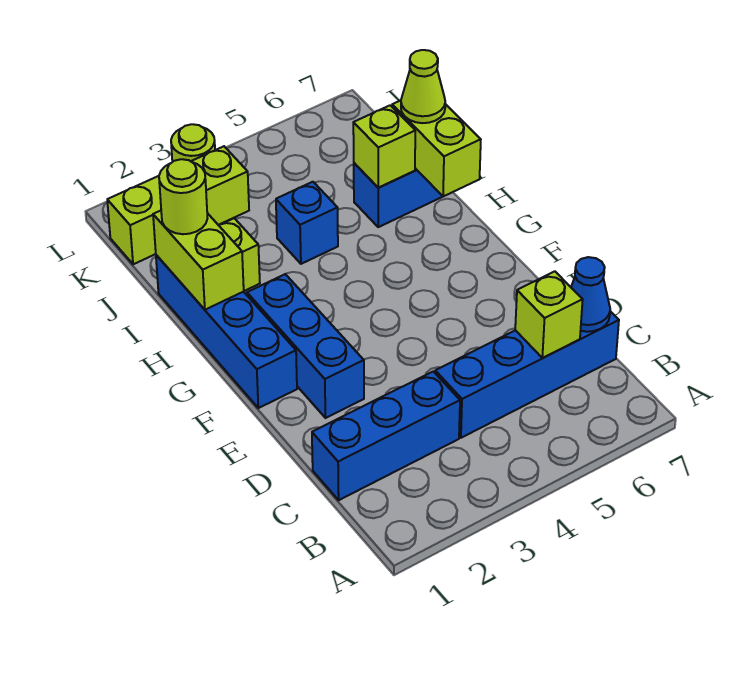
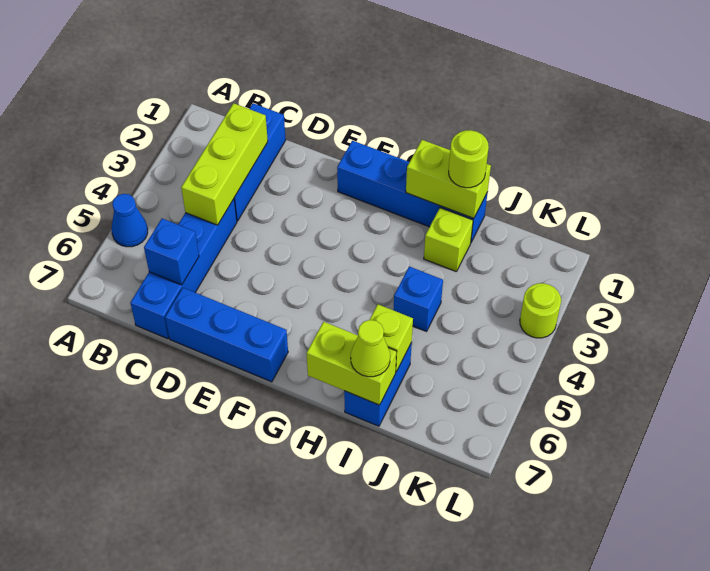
lime 1x1 brick [515,271,583,358] -> blue 1x1 brick [144,219,199,285]
blue 1x1 cone [571,257,610,332] -> blue 1x1 cone moved to [112,194,148,247]
blue 1x3 brick [247,274,364,418] -> blue 1x3 brick moved to [165,288,288,382]
lime 1x3 brick [107,146,249,264] -> lime 1x3 brick moved to [181,103,268,225]

